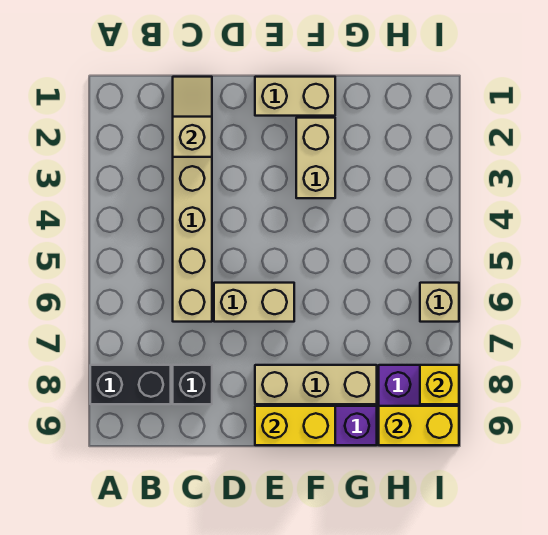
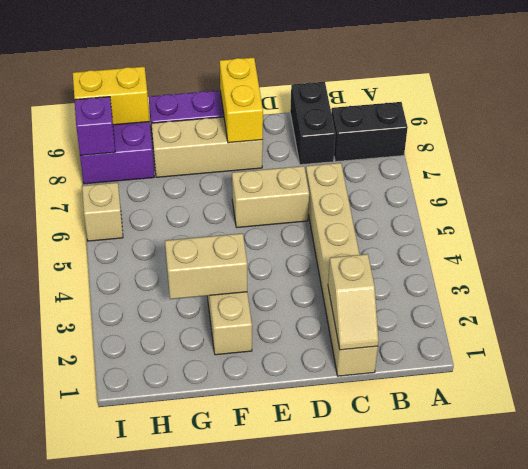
black 1x1 brick [173,365,212,404] -> black 1x2 brick [290,82,335,165]
tan 1x2 brick [255,77,335,116] -> tan 1x2 brick moved to [165,233,247,299]
yellow 1x2 brick [255,406,335,445] -> yellow 1x2 brick turned to [220,57,263,143]
yellow 1x1 brick [420,365,459,404] -> purple 1x1 brick [75,97,115,155]

